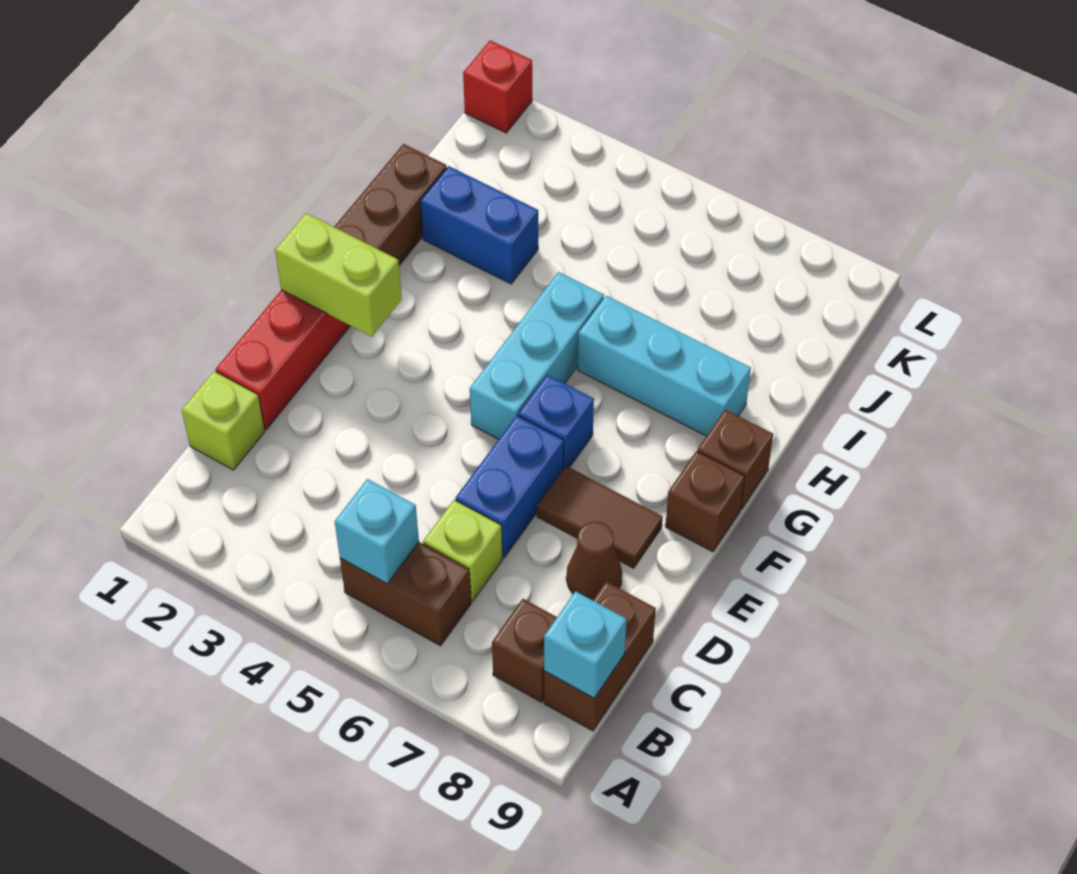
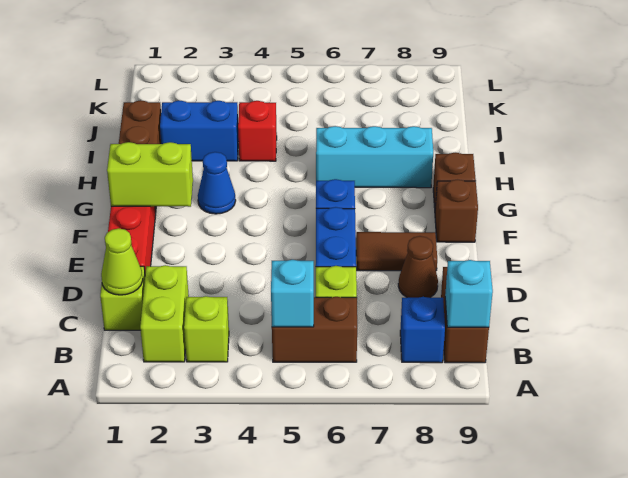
none -> lime 1x2 brick [140,265,189,362]
none -> lime 1x1 brick [184,296,229,362]
brown 1x1 brick [492,599,557,702] -> blue 1x1 brick [400,297,445,363]
none -> lime 1x1 cone [101,228,143,295]
cyan 1x3 brick [470,272,604,439] -> none
none -> blue 1x1 cone [198,152,236,214]
red 1x1 brick [463,40,532,133] -> red 1x1 brick moved to [238,101,277,161]

